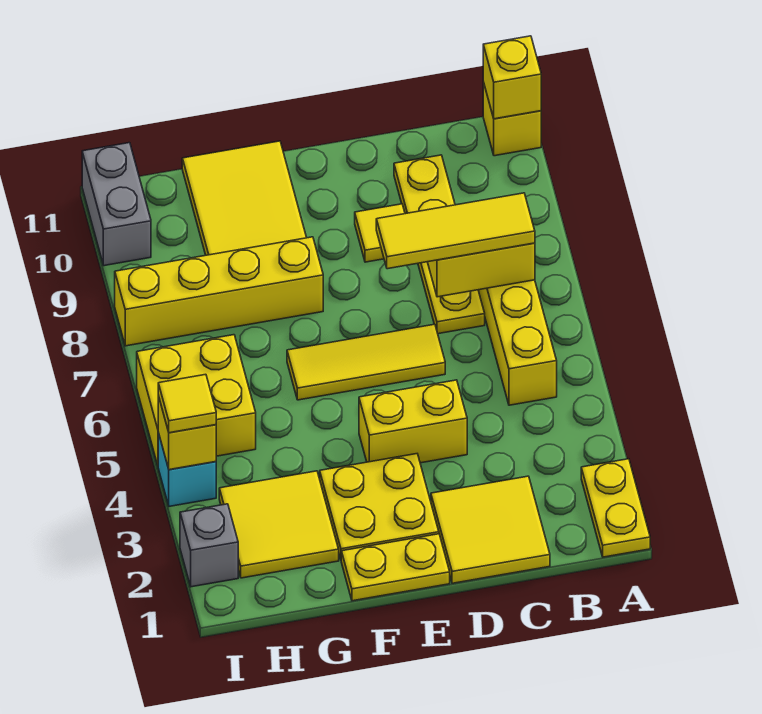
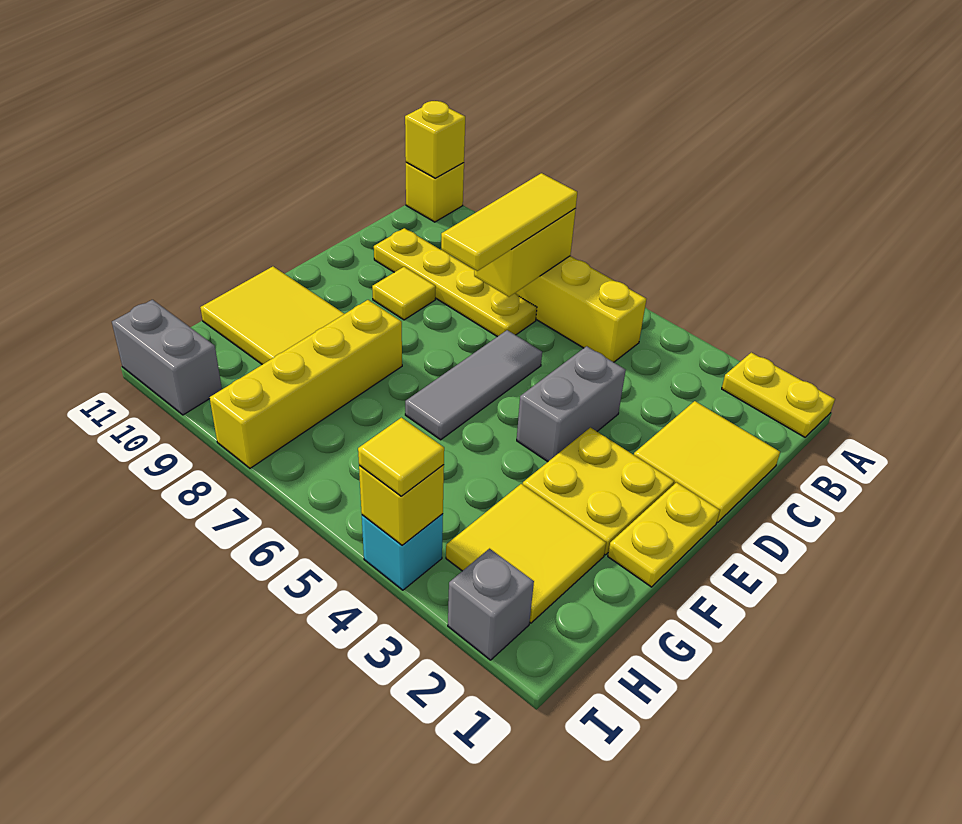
yellow 1x2 brick [359,380,467,463] -> grey 1x2 brick [517,346,626,462]
yellow 1x3 tile [287,324,445,400] -> grey 1x3 tile [405,330,542,440]
yellow 2x2 brick [137,335,256,465] -> none

